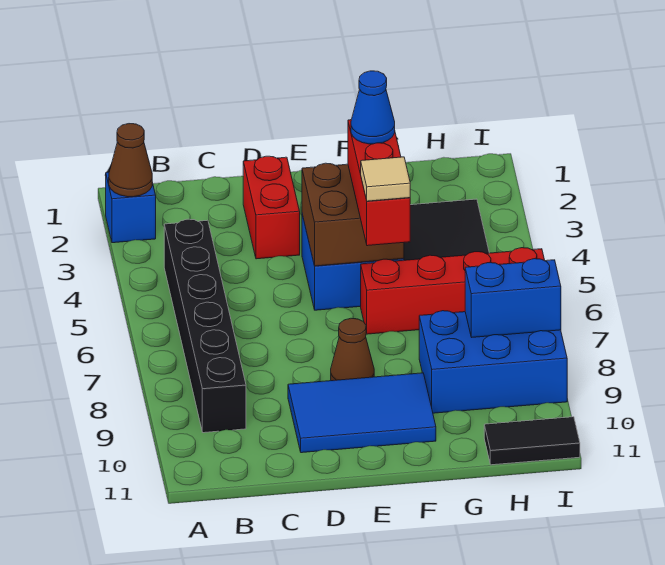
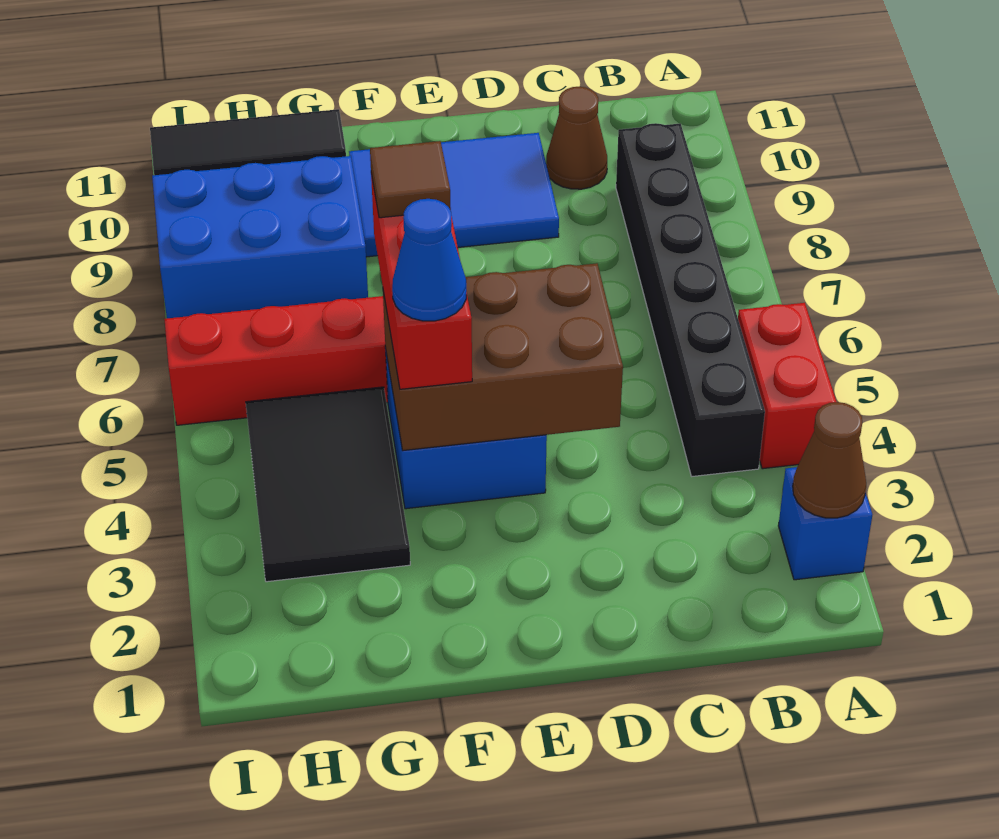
red 1x2 brick [243,156,300,259] -> red 1x2 brick moved to [738,303,836,469]
brown 2x2 brick [302,163,404,266] -> brown 2x3 brick [383,263,623,451]
brown 1x1 cone [331,318,374,381] -> brown 1x1 cone moved to [546,87,607,189]
tan 1x1 tile [361,157,410,201] -> brown 1x1 tile [370,141,451,218]
blue 1x2 brick [465,259,561,337] -> none
black 1x2 tile [484,417,580,465] -> black 1x3 tile [150,109,346,175]

